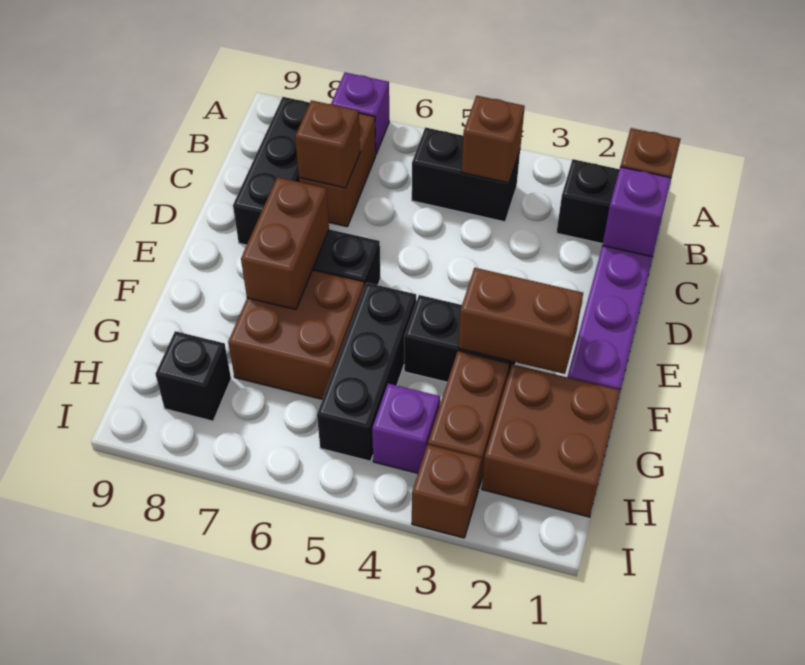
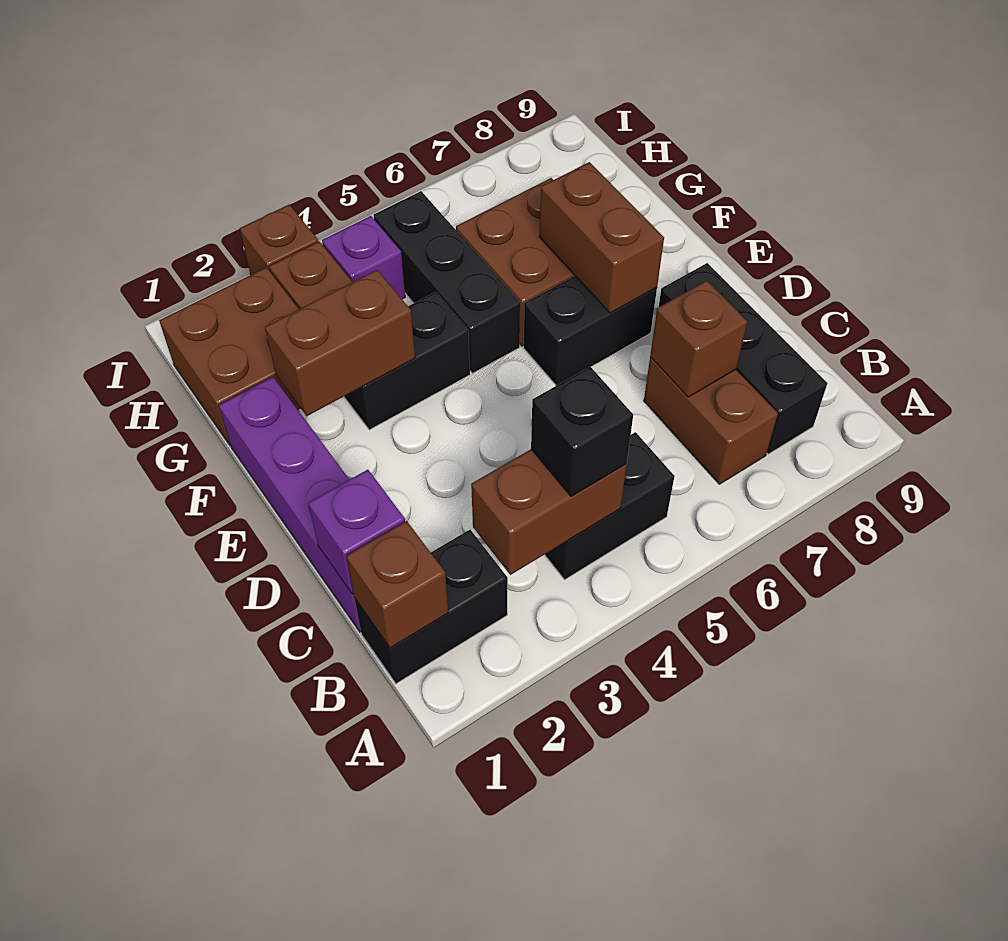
purple 1x1 brick [331,73,389,154] -> none
brown 1x1 brick [462,96,525,183] -> brown 1x2 brick [471,449,627,575]
black 1x1 brick [155,331,231,421] -> black 1x1 brick moved to [531,367,633,496]

